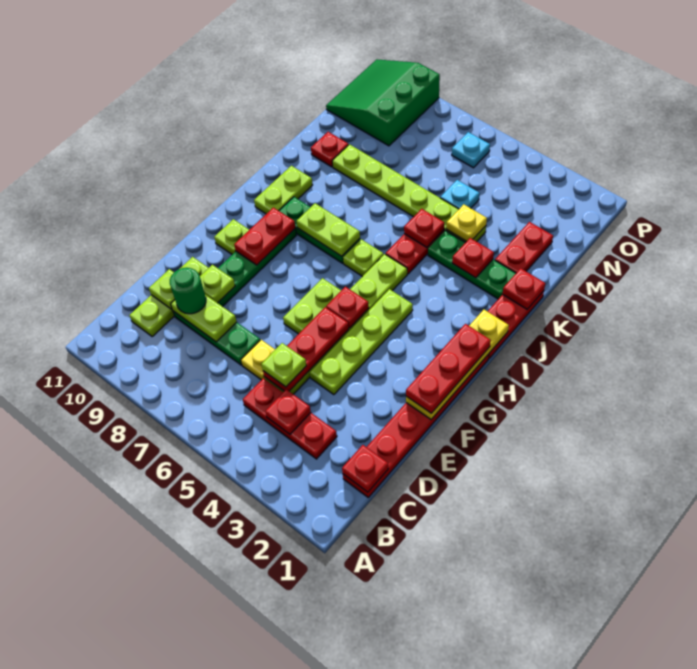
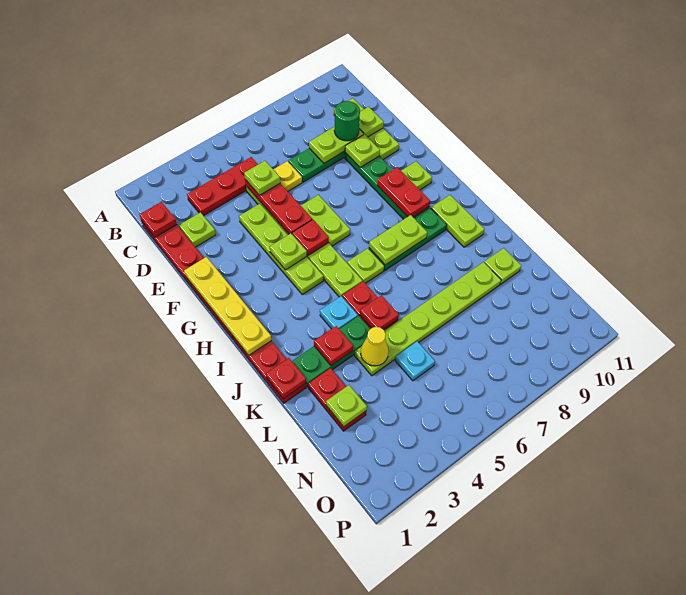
red 1x1 plate [265,389,311,434] -> none
none -> lime 1x1 plate [179,212,216,247]
red 1x3 plate [406,324,491,413] -> none
none -> lime 1x1 plate [270,233,307,270]
yellow 1x1 plate [446,204,487,242] -> yellow 1x1 cone [361,327,389,366]
red 1x1 plate [311,132,348,167] -> lime 1x1 plate [484,248,521,284]
none -> lime 1x1 plate [326,385,367,427]
green 3x3 slope [326,59,440,146] -> none
cyan 1x1 plate [452,132,490,168] -> cyan 1x1 plate moved to [320,296,358,329]

